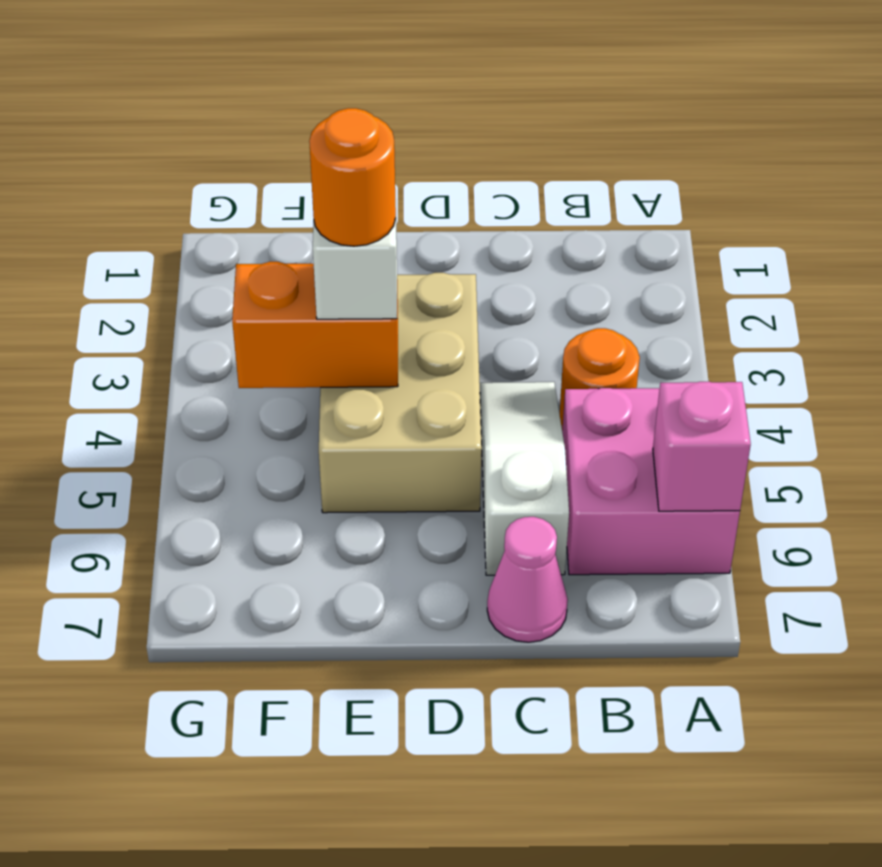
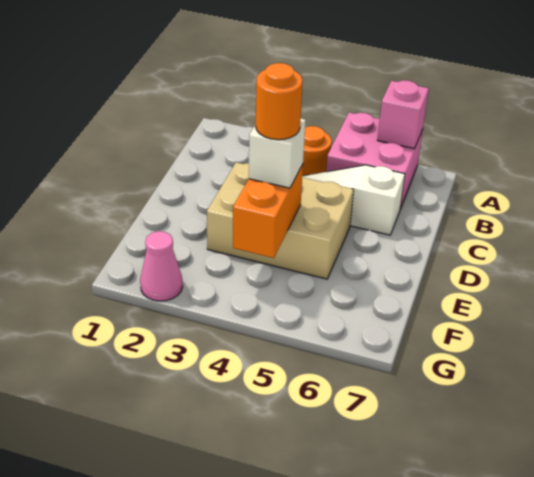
pink 1x1 cone [487,517,568,642] -> pink 1x1 cone moved to [140,231,183,301]

